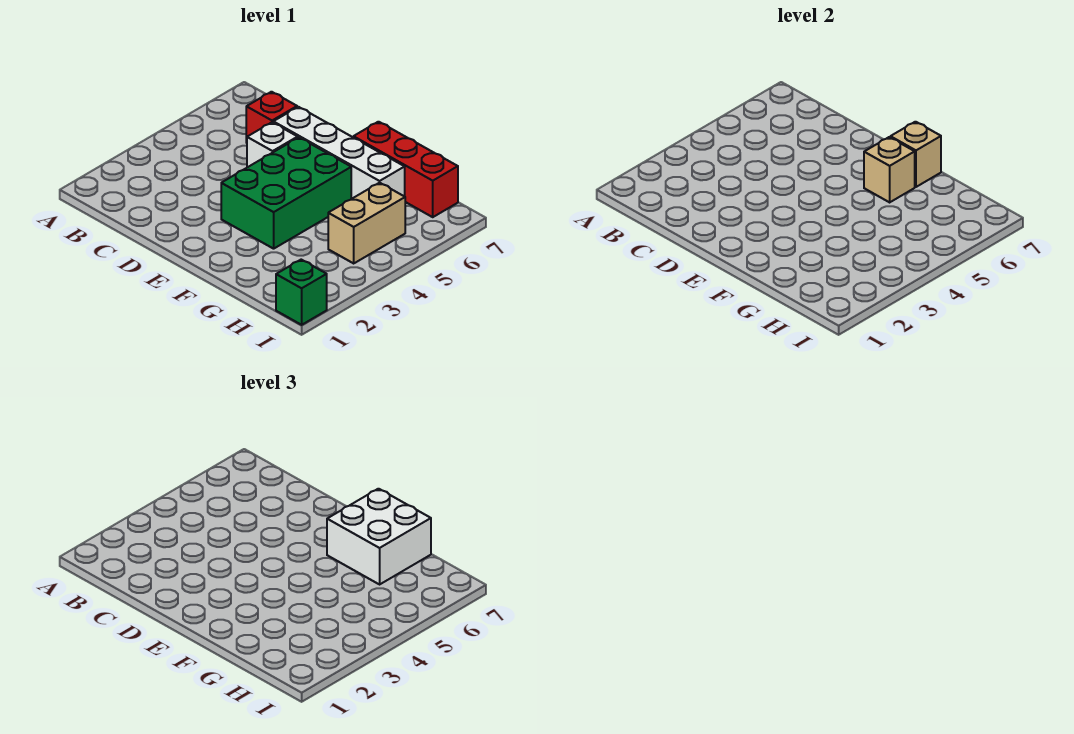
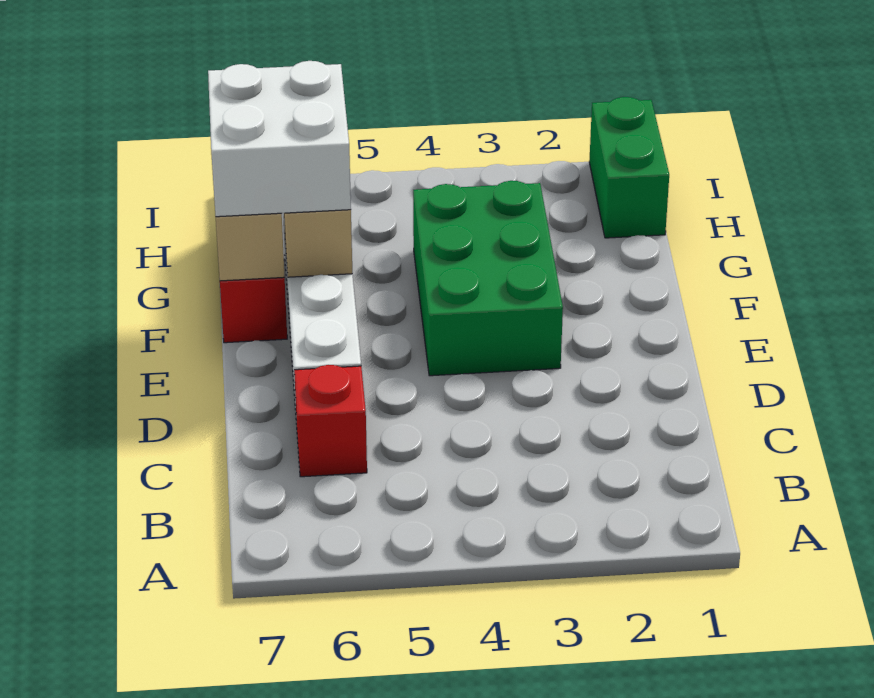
white 1x1 brick [247,122,298,167] -> none
green 2x3 brick [221,138,351,249] -> green 2x3 brick turned to [413,181,563,376]
tan 1x2 brick [328,183,405,263] -> none
green 1x1 brick [276,260,327,325] -> green 1x2 brick [589,97,669,238]

